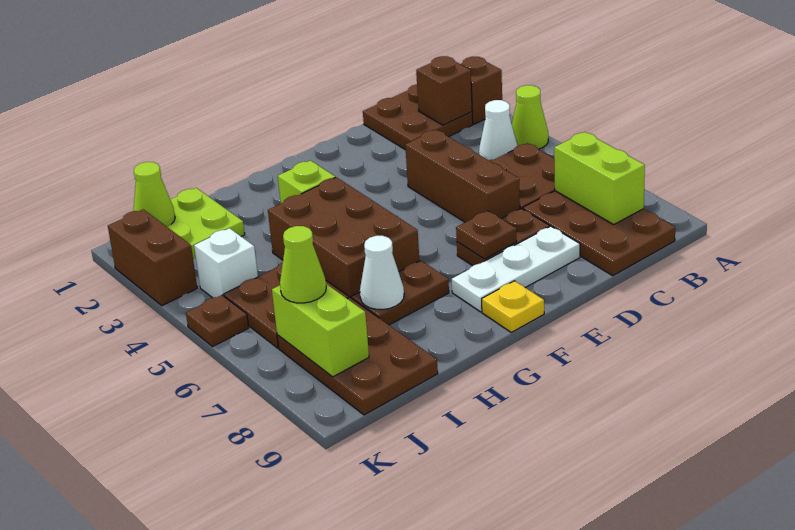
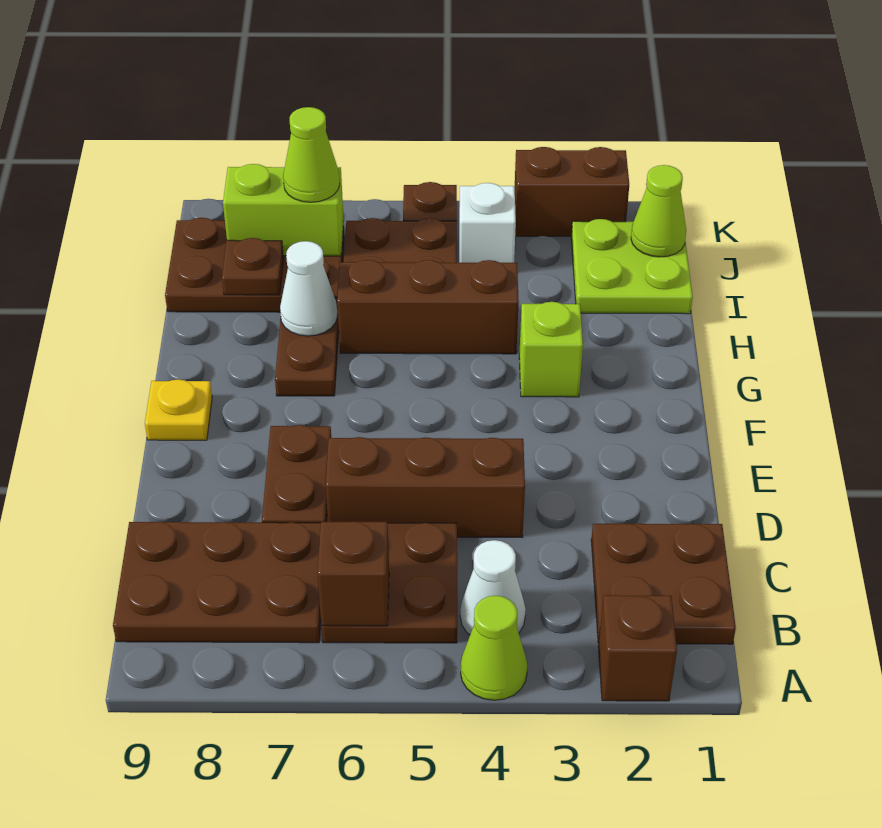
brown 1x1 brick [416,56,472,125] -> brown 1x1 brick moved to [317,521,389,626]
lime 1x2 brick [554,132,645,224] -> none
white 1x3 plate [452,226,580,312] -> none
brown 1x1 plate [456,211,517,259] -> brown 1x1 plate moved to [222,238,283,295]
brown 2x3 brick [268,177,420,298] -> brown 1x3 brick [337,260,519,354]

